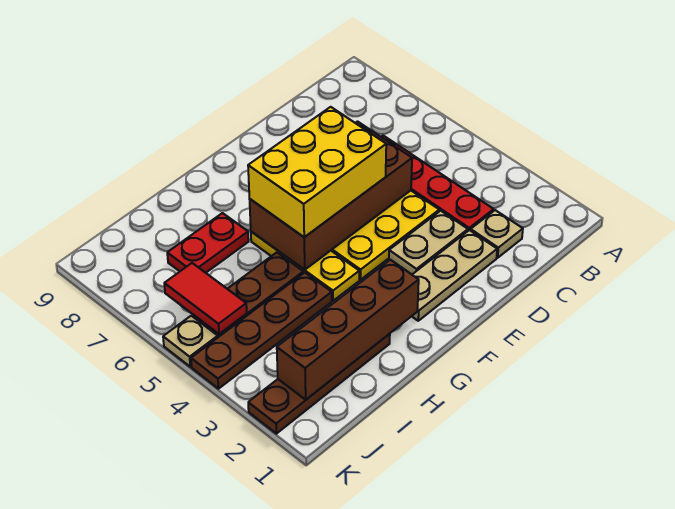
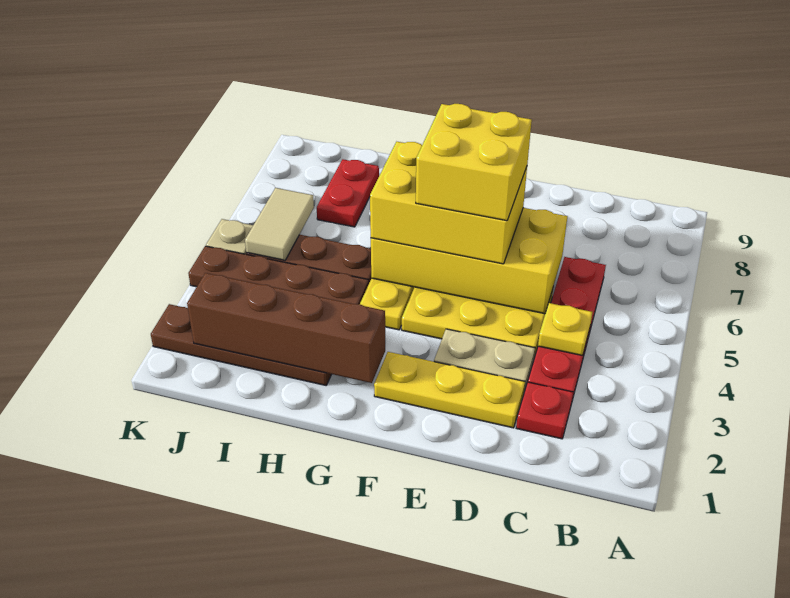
tan 1x1 plate [471,210,523,258] -> red 1x1 plate [516,382,573,439]
none -> yellow 1x1 plate [538,303,592,356]
tan 1x3 plate [412,230,497,321] -> yellow 1x3 plate [374,352,525,428]
brown 2x4 brick [250,122,412,270] -> yellow 2x4 brick [371,208,567,314]
none -> yellow 2x2 brick [416,104,532,221]
red 1x2 plate [167,213,249,273] -> red 1x2 plate turned to [317,159,379,227]
red 1x2 tile [164,263,247,334] -> tan 1x2 tile [245,188,314,260]

